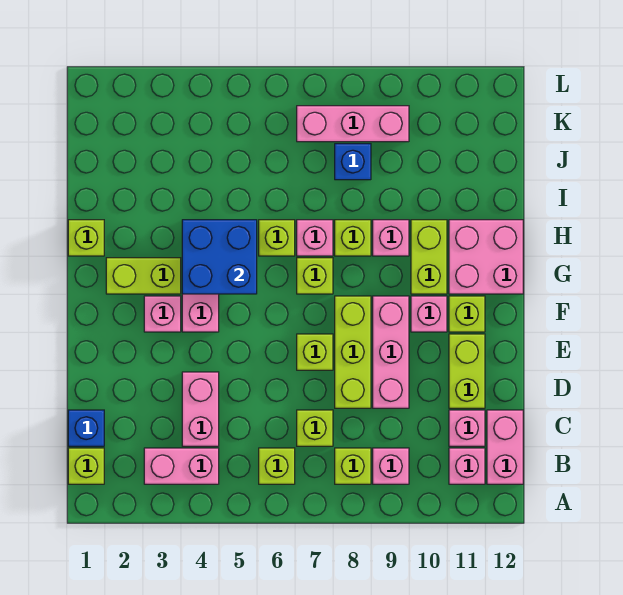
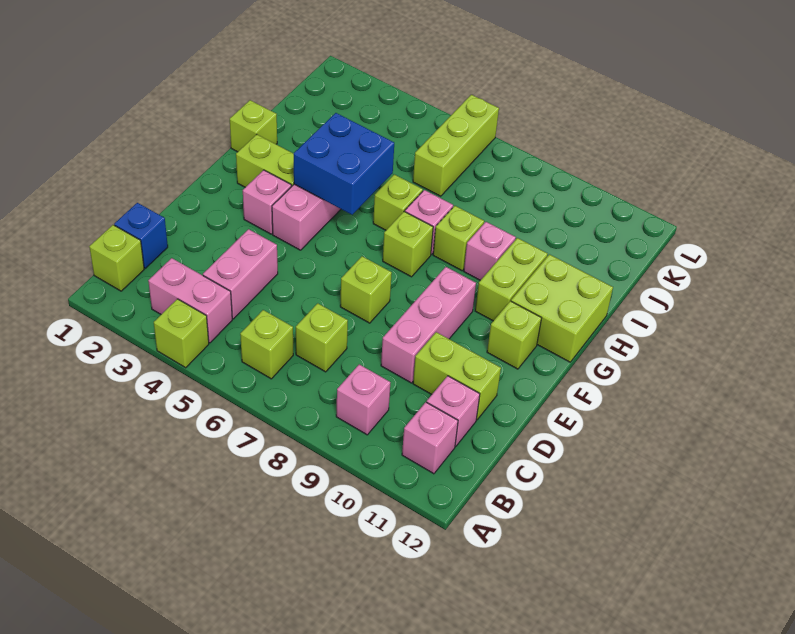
lime 1x1 brick [335,448,371,484] -> lime 1x1 brick moved to [154,299,209,368]
pink 1x2 brick [487,410,523,484] -> none
lime 1x3 brick [335,296,371,408] -> lime 1x3 brick moved to [413,95,499,196]
lime 1x2 brick [449,334,485,408] -> lime 1x2 brick turned to [413,332,501,420]
pink 1x1 brick [411,296,447,332] -> none
pink 2x2 brick [449,220,523,294] -> lime 2x2 brick [511,254,613,362]
blue 1x1 brick [335,144,371,180] -> none
pink 1x3 brick [297,106,409,142] -> none

